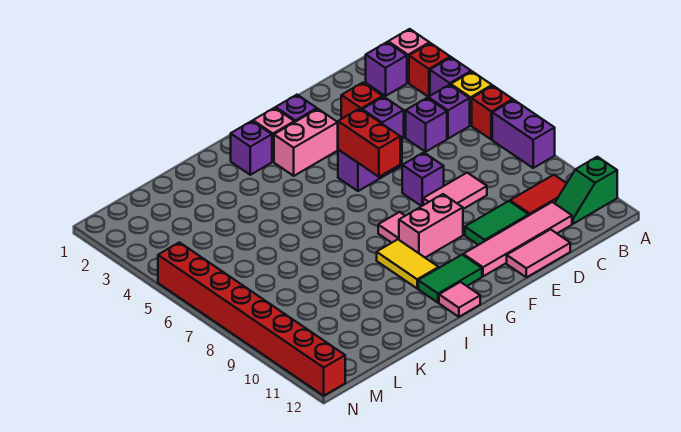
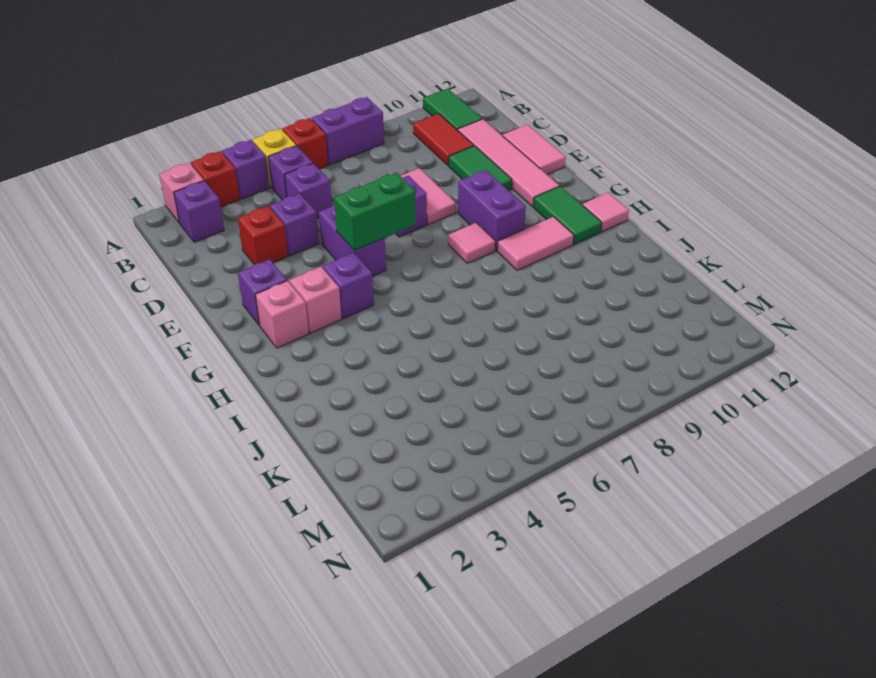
green 1x2 slope [555,157,617,224] -> green 1x2 tile [423,89,482,130]
pink 1x2 brick [274,109,338,176] -> pink 1x1 brick [289,267,342,333]
red 1x2 brick [338,109,400,177] -> green 1x2 brick [334,172,416,250]
pink 1x2 brick [399,194,463,257] -> purple 1x2 brick [458,170,526,250]
purple 1x1 brick [231,121,272,175] -> purple 1x1 brick moved to [323,253,374,319]
yellow 1x2 tile [377,239,439,288] -> pink 1x2 tile [497,217,574,270]
red 1x8 brick [158,242,345,396] -> none

